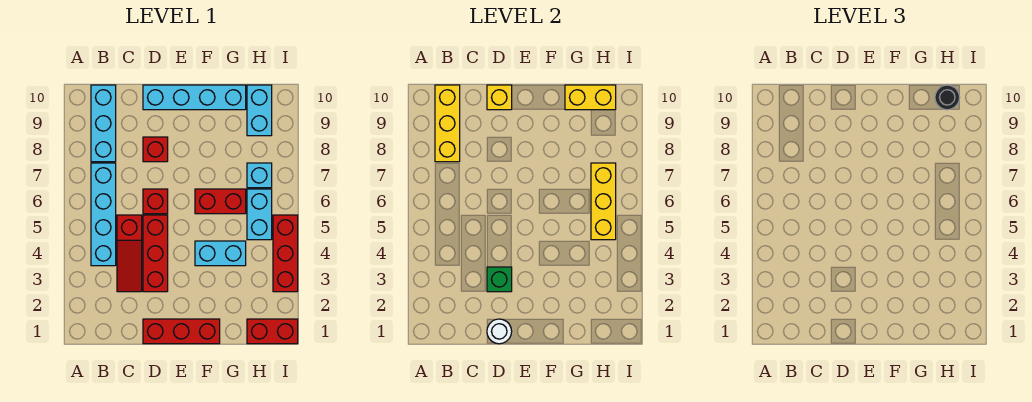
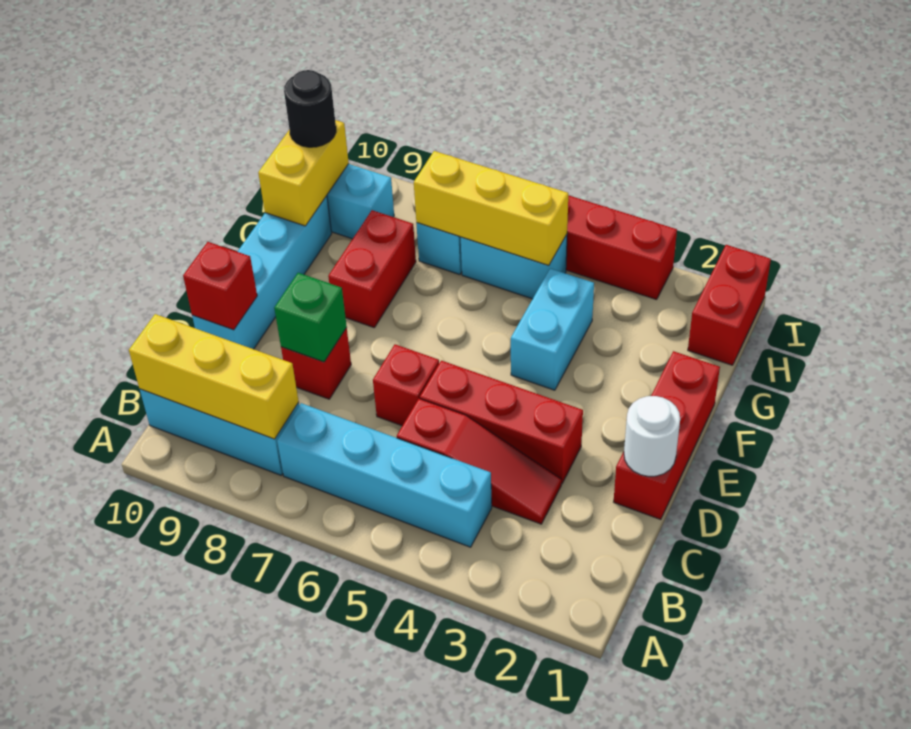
green 1x1 brick [487,267,512,292] -> green 1x1 brick moved to [274,273,347,362]
yellow 1x1 brick [487,85,512,110] -> red 1x1 brick [183,242,257,330]
red 1x2 brick [195,189,246,214] -> red 1x2 brick moved to [328,210,416,327]

